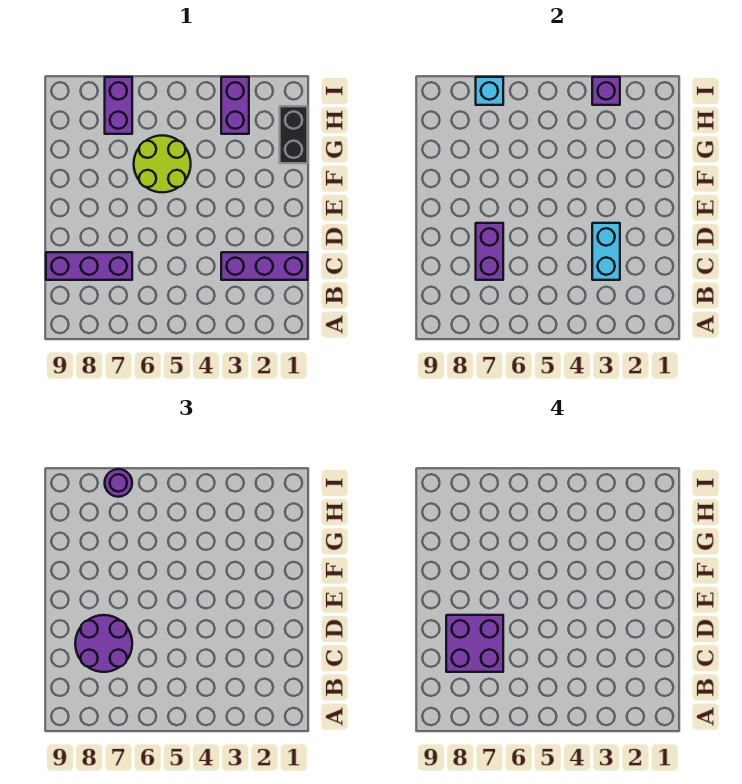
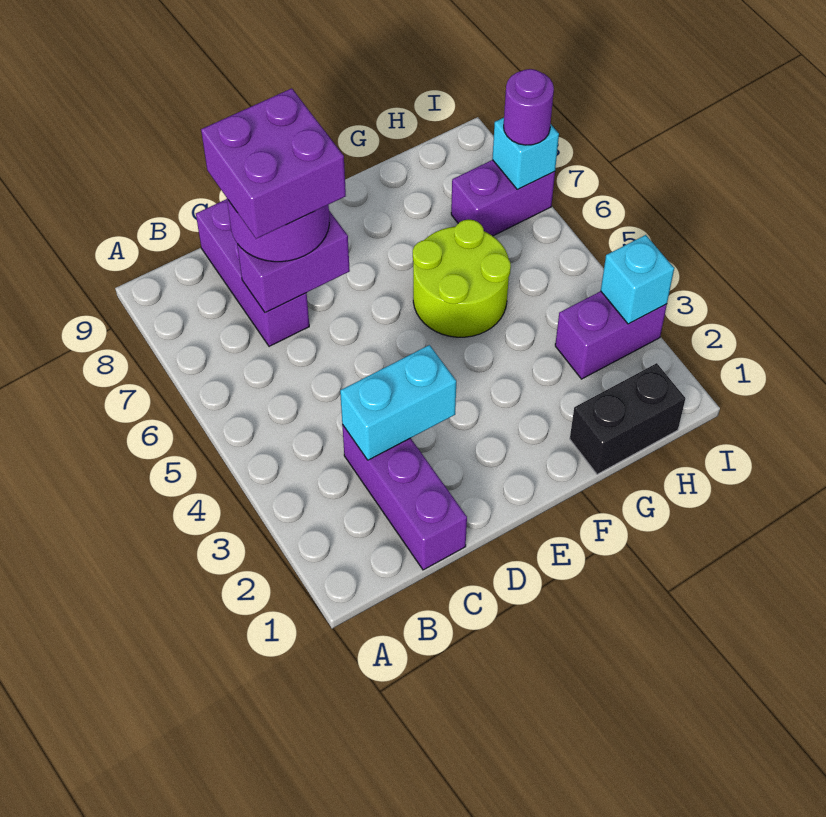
purple 1x1 brick [592,77,620,105] -> cyan 1x1 brick [601,235,674,324]

